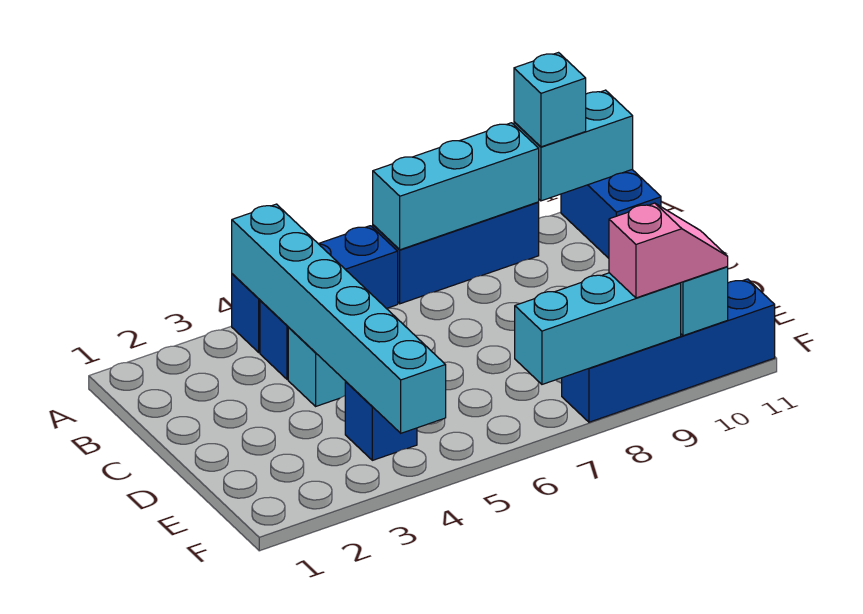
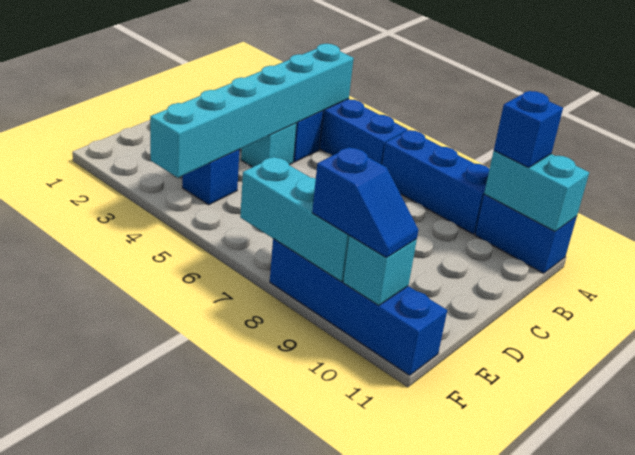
cyan 1x3 brick [373,123,539,250] -> none
cyan 1x1 brick [514,53,586,147] -> blue 1x1 brick [494,91,563,168]
blue 1x2 brick [561,170,661,258] -> blue 1x2 brick turned to [475,194,577,273]
pink 1x2 slope [609,203,728,298] -> blue 1x2 slope [312,147,419,258]

